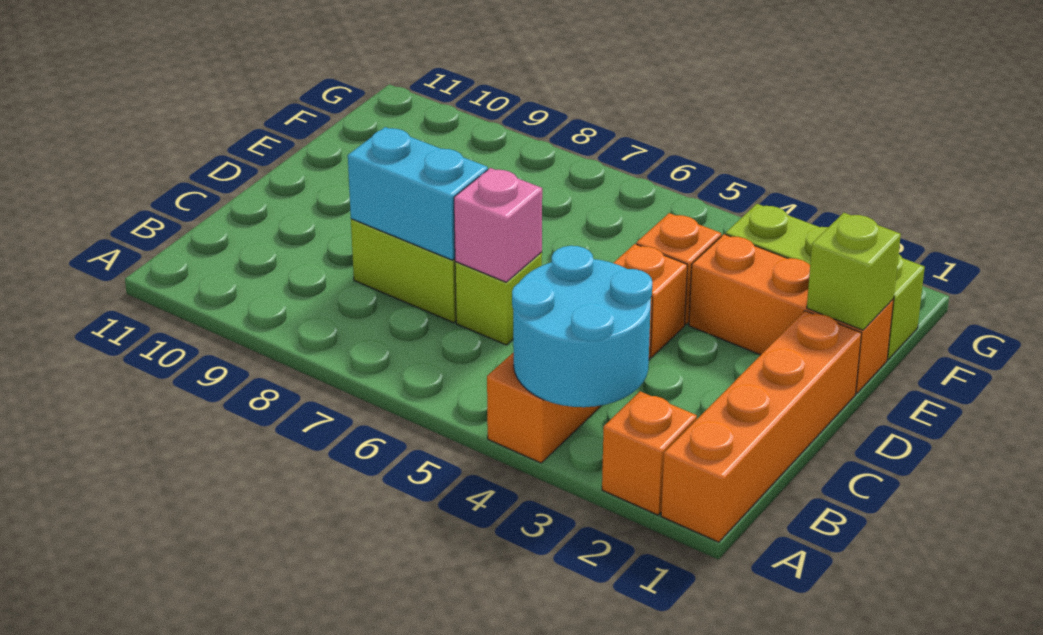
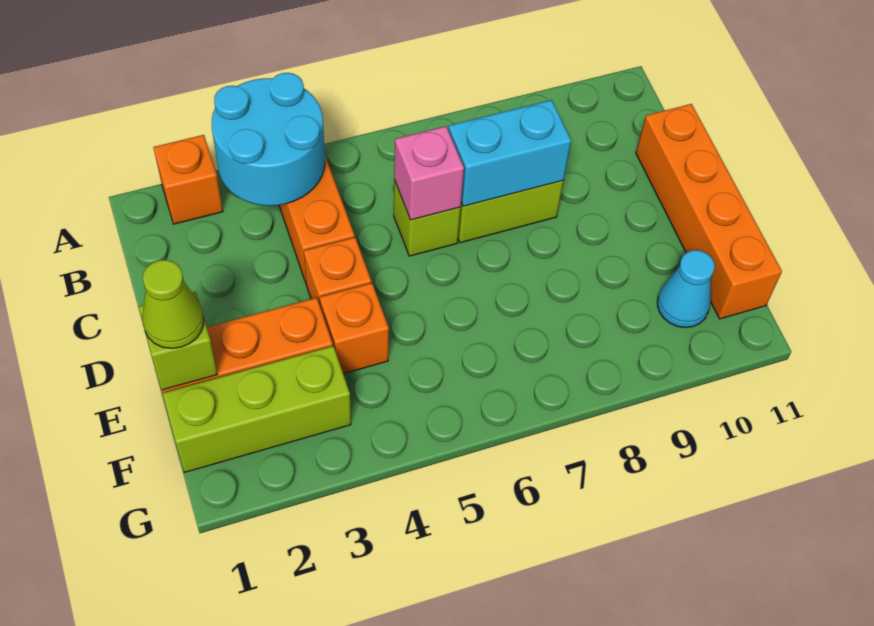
orange 1x4 brick [661,311,861,542] -> orange 1x4 brick moved to [636,104,782,319]
none -> lime 1x1 cone [142,260,204,349]
none -> cyan 1x1 cone [657,250,715,328]

